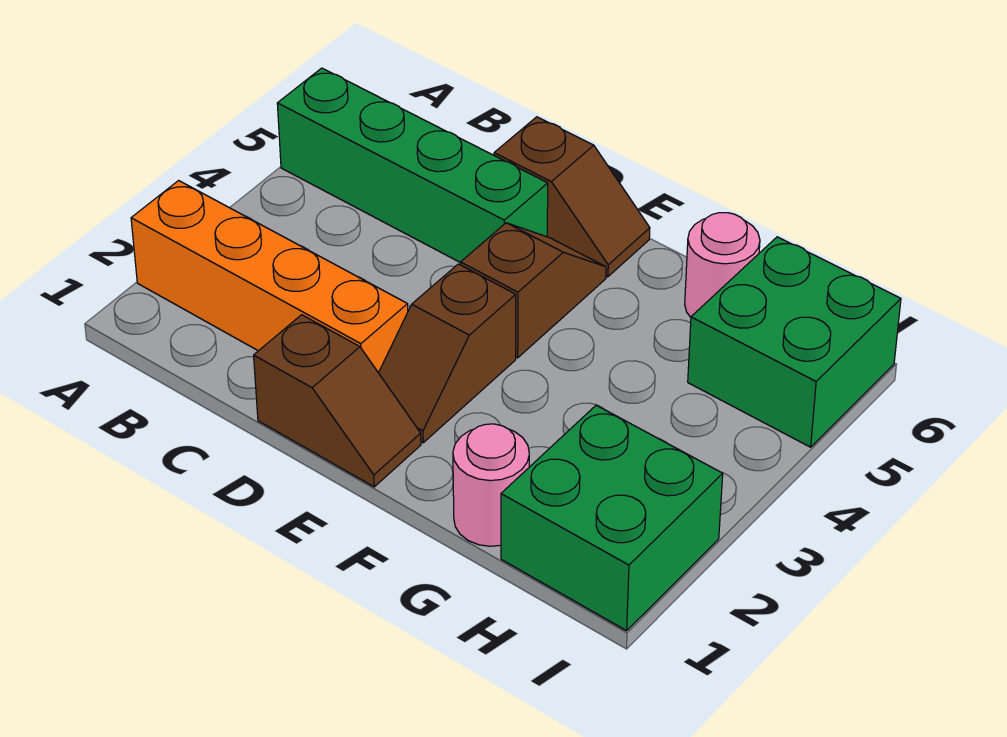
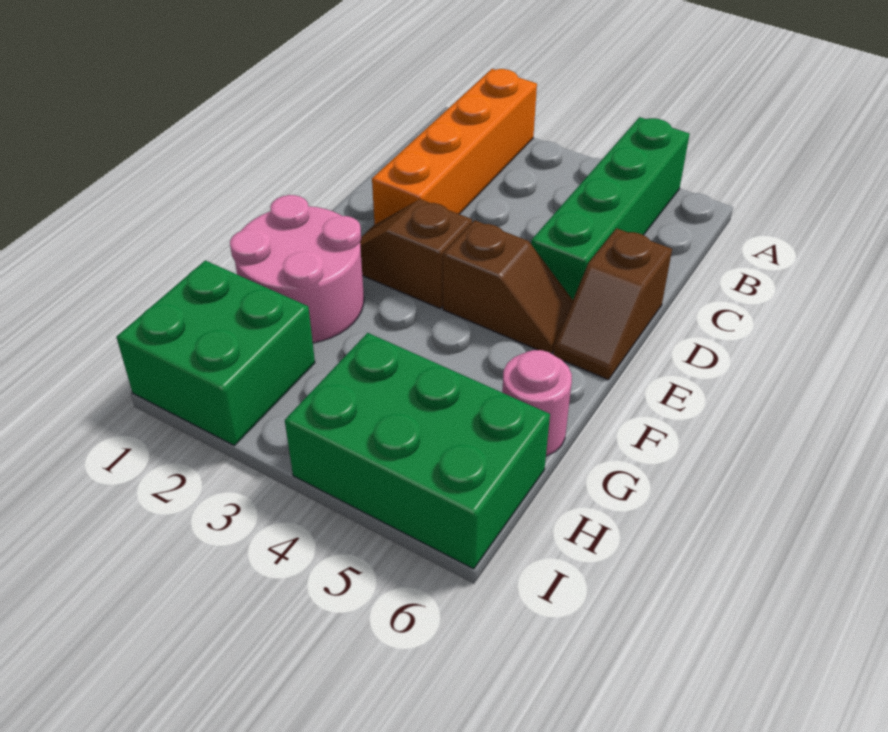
brown 1x2 slope [254,315,421,487] -> none
pink 1x1 round brick [453,424,529,546] -> pink 2x2 round brick [230,195,364,343]
green 2x2 brick [688,237,901,447] -> green 2x3 brick [285,333,550,569]

